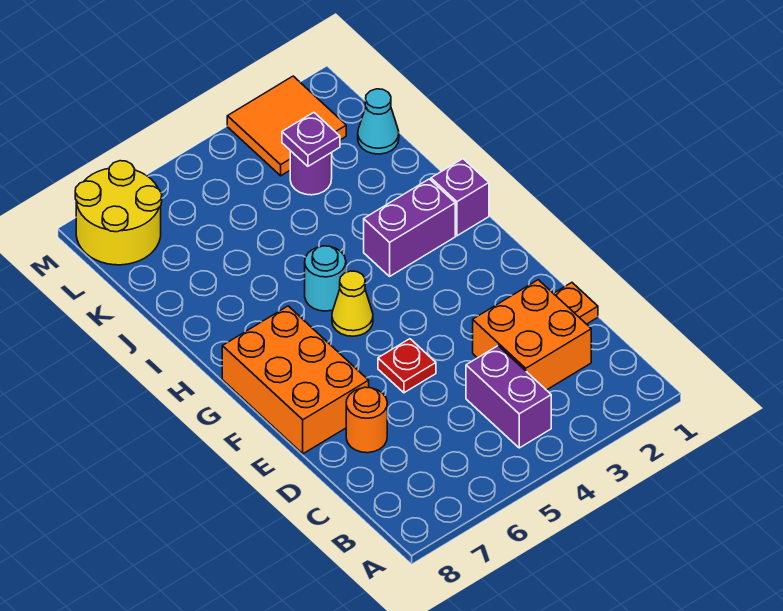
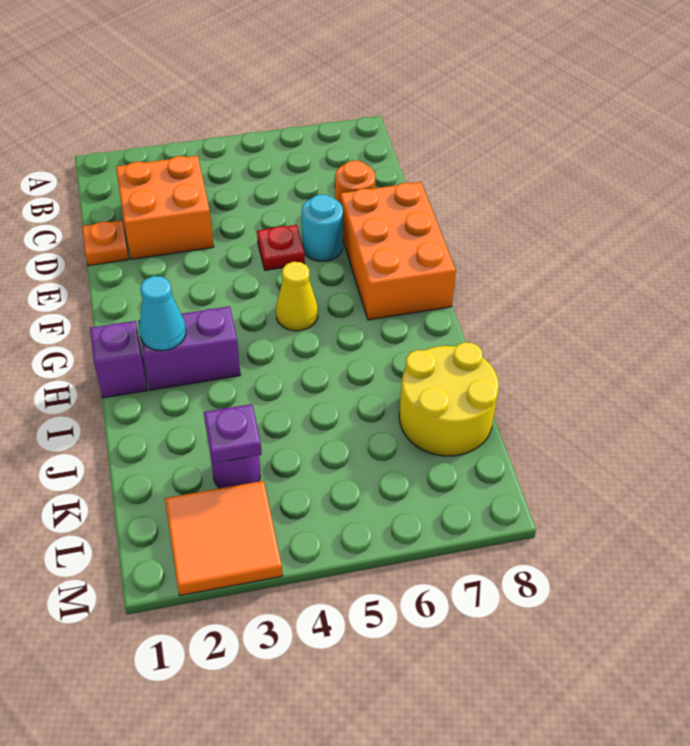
purple 1x2 brick [466,346,551,448] -> none
cyan 1x1 round brick [305,246,346,311] -> cyan 1x1 round brick moved to [302,194,343,261]
cyan 1x1 cone [358,89,399,154] -> cyan 1x1 cone moved to [139,276,186,350]
yellow 2x2 round brick [75,161,162,265] -> yellow 2x2 round brick moved to [399,342,499,456]

